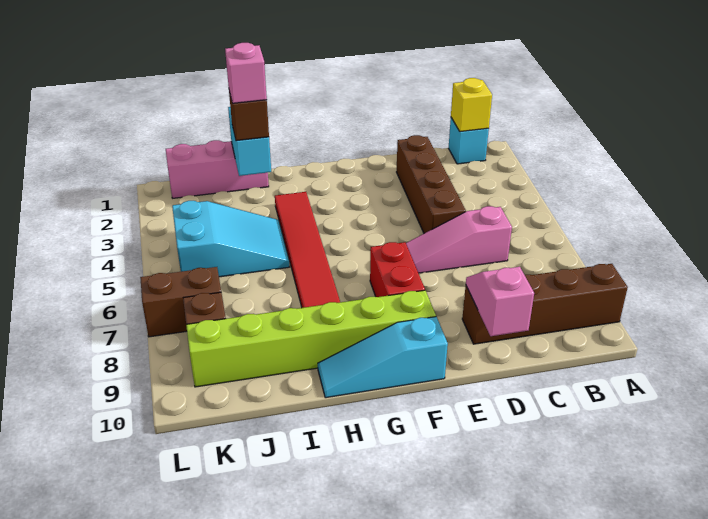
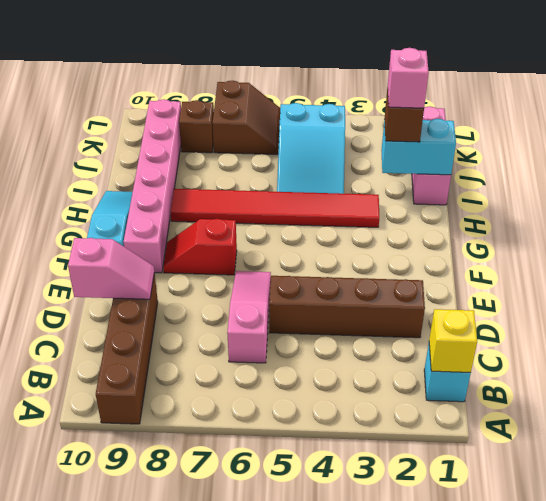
red 1x2 brick [370,242,425,297] -> red 1x2 slope [163,219,237,275]
lime 1x6 brick [186,290,436,387] -> pink 1x6 brick [124,99,181,273]

